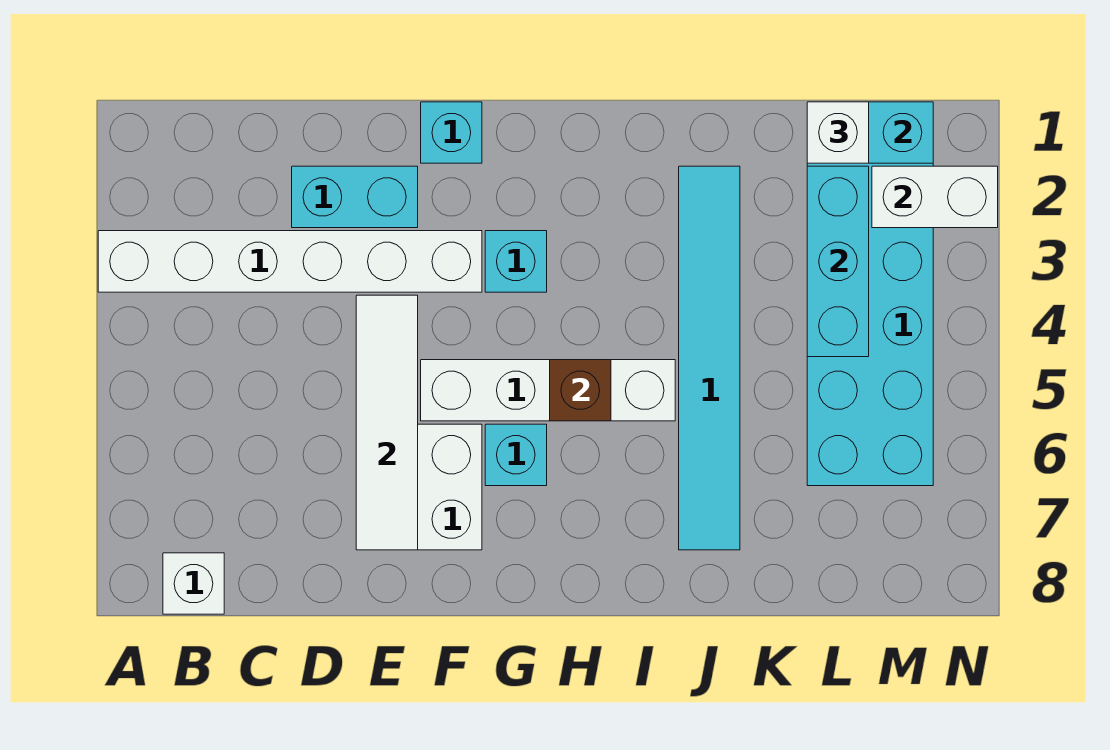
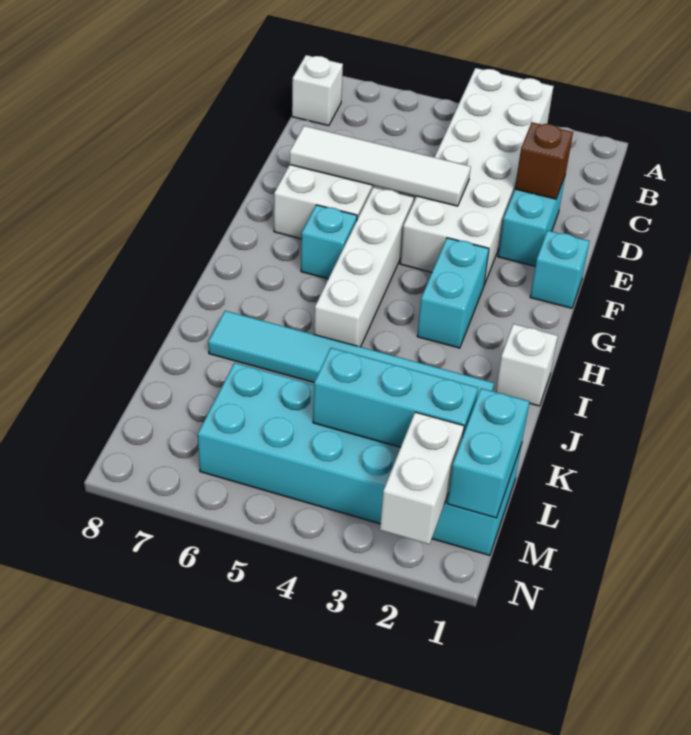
white 1x6 brick [98,231,482,292] -> white 2x6 brick [400,68,554,285]
cyan 1x1 brick [485,231,547,292] -> cyan 1x2 brick [417,238,489,348]
brown 1x1 brick [550,360,611,421] -> brown 1x1 brick moved to [515,122,573,199]
white 1x1 brick [807,102,869,163] -> white 1x1 brick moved to [496,324,558,406]

